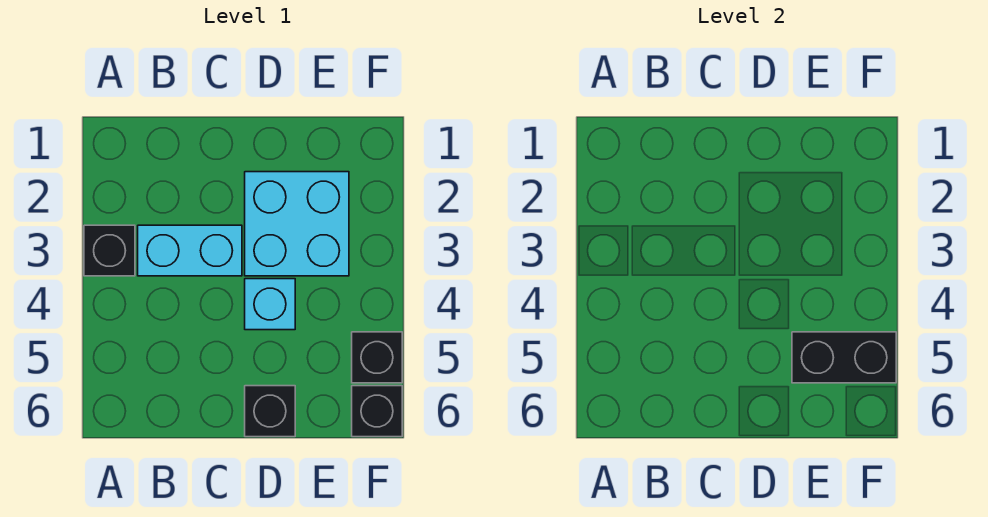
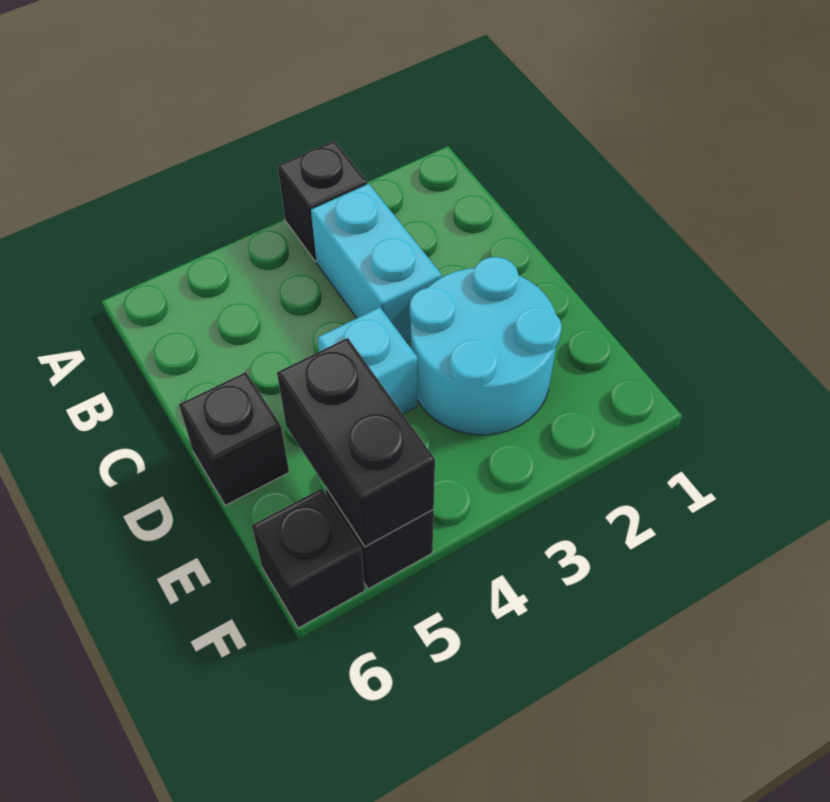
cyan 2x2 brick [245,172,349,276] -> cyan 2x2 round brick [410,257,562,435]

